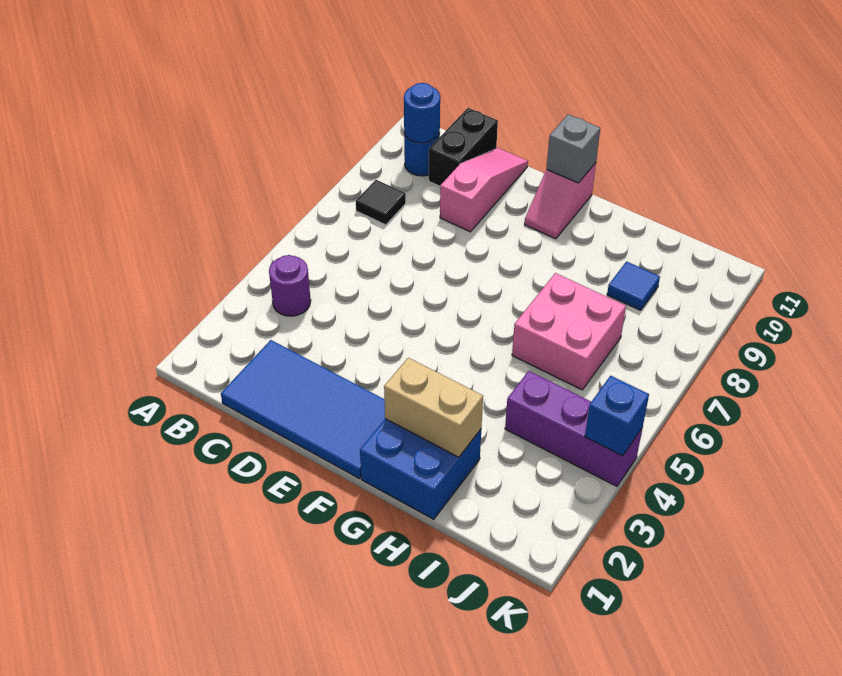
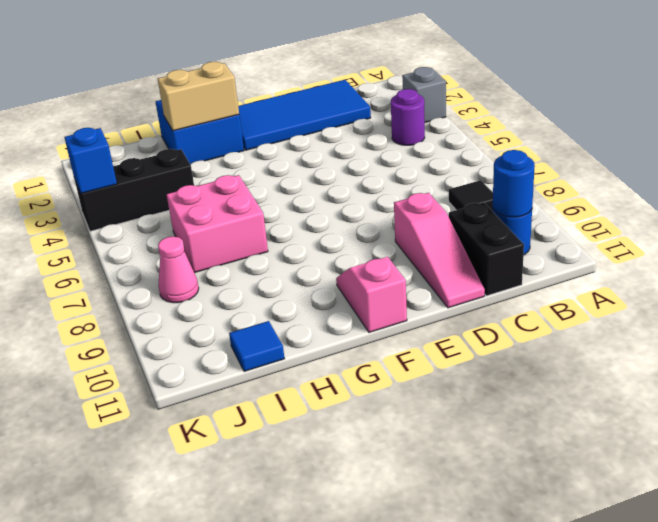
grey 1x1 brick [546,114,600,183] -> grey 1x1 brick moved to [402,67,446,122]
purple 1x3 brick [505,371,642,486] -> black 1x3 brick [74,149,194,231]
blue 1x1 tile [607,262,660,310] -> blue 1x1 tile moved to [229,321,284,371]
none -> pink 1x1 cone [158,236,199,303]

